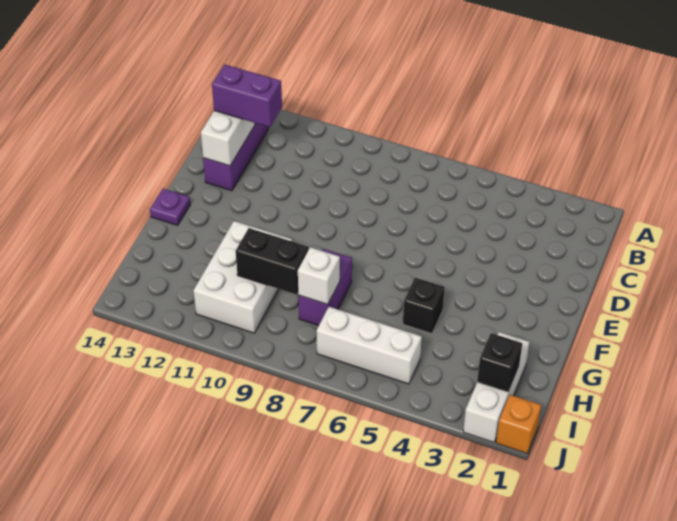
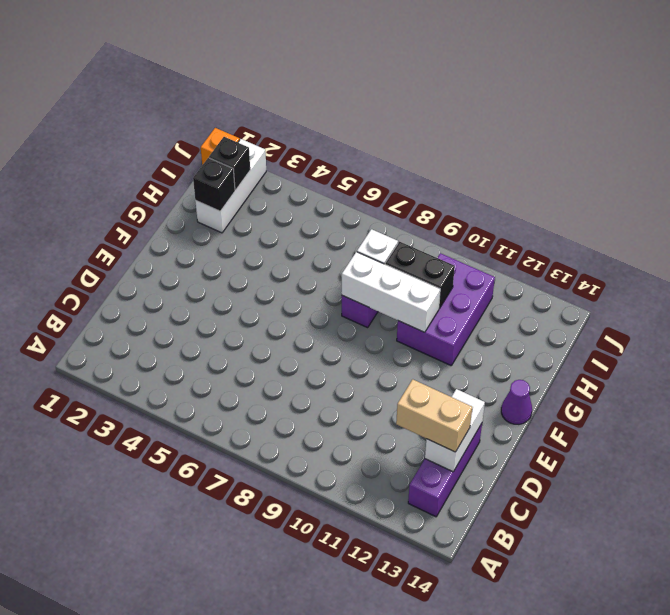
purple 1x2 brick [212,64,282,127] -> tan 1x2 brick [396,379,472,452]
purple 1x1 plate [150,189,190,225] -> purple 1x1 cone [501,380,532,424]
black 1x1 brick [403,278,445,334] -> black 1x1 brick moved to [193,158,235,211]
white 2x3 brick [194,221,292,333] -> purple 2x3 brick [397,253,495,365]
white 1x3 brick [317,307,422,384] -> white 1x3 brick moved to [342,252,440,332]

